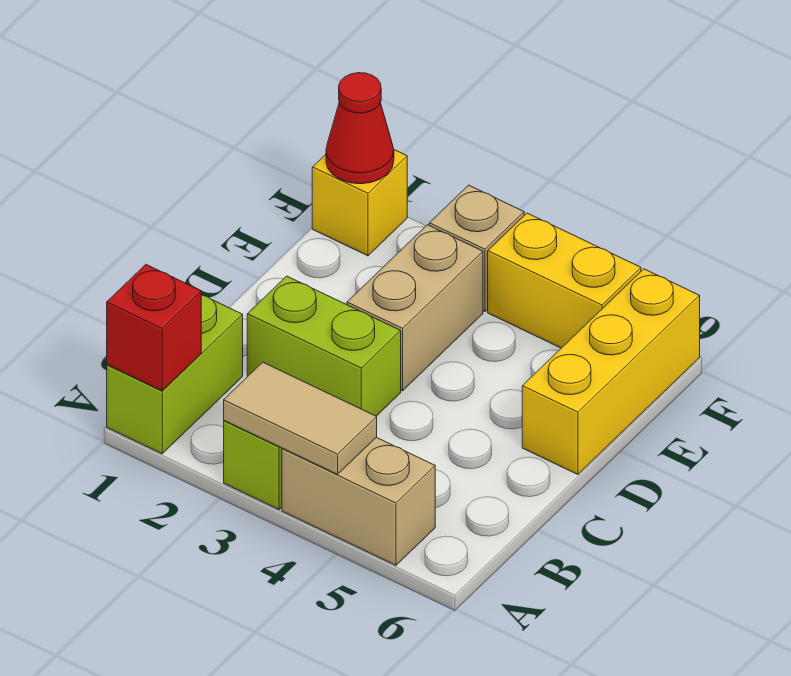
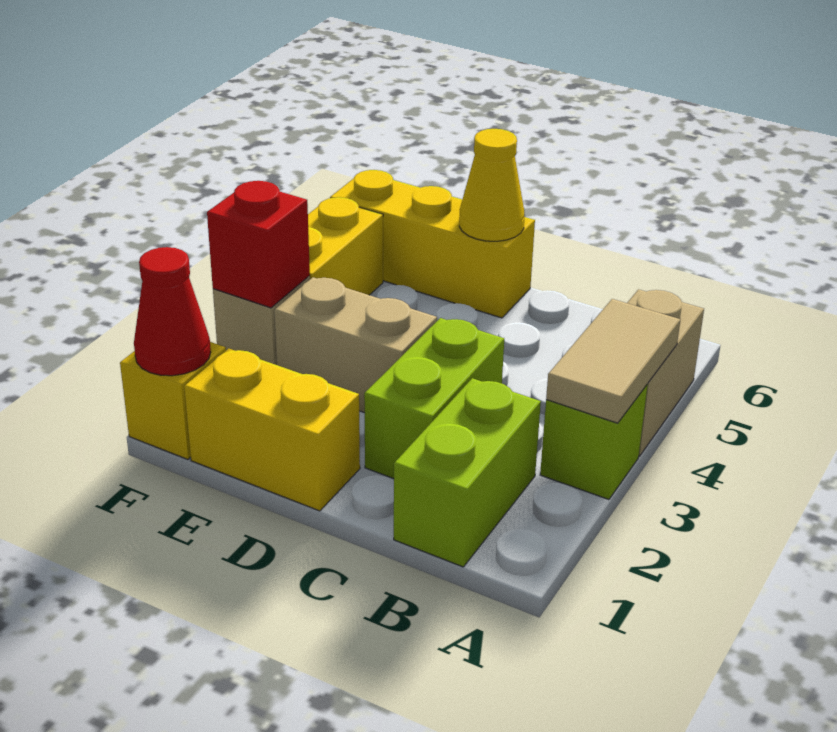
lime 1x2 brick [107,295,243,454] -> lime 1x2 brick turned to [394,378,541,567]
red 1x1 brick [107,265,201,391] -> red 1x1 brick moved to [207,181,310,308]
none -> yellow 1x2 brick [184,348,360,511]
none -> yellow 1x1 cone [459,129,525,241]

